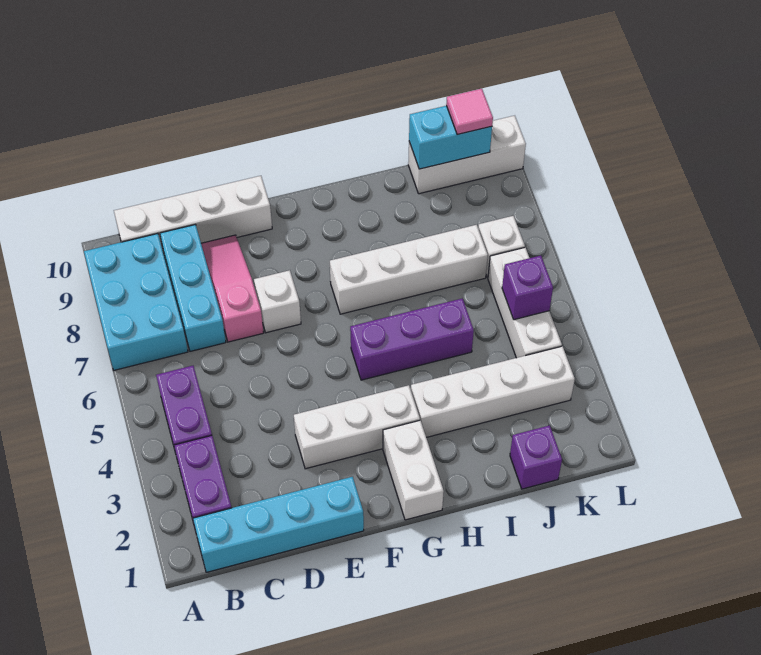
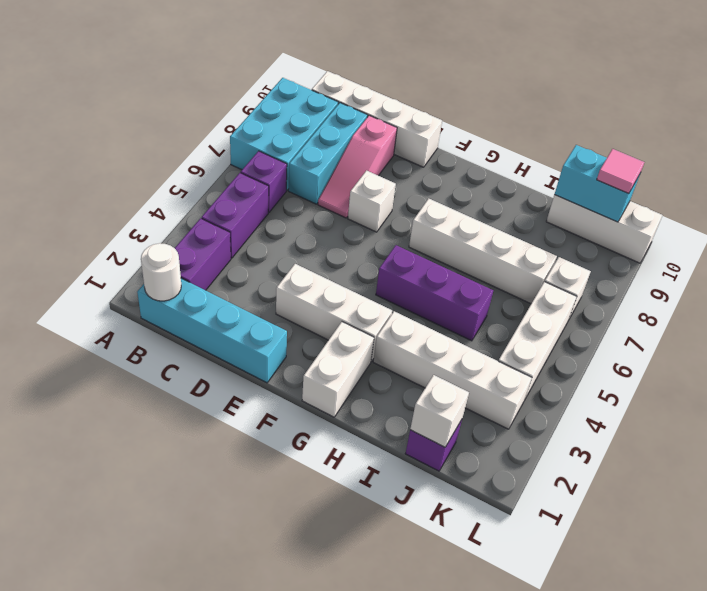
none -> white 1x1 round brick [141,243,181,301]
pink 1x3 slope [201,235,264,342] -> pink 1x3 slope turned to [318,115,397,218]
none -> white 1x1 brick [410,375,469,447]
purple 1x1 brick [502,256,553,320] -> purple 1x1 brick moved to [241,151,287,212]

